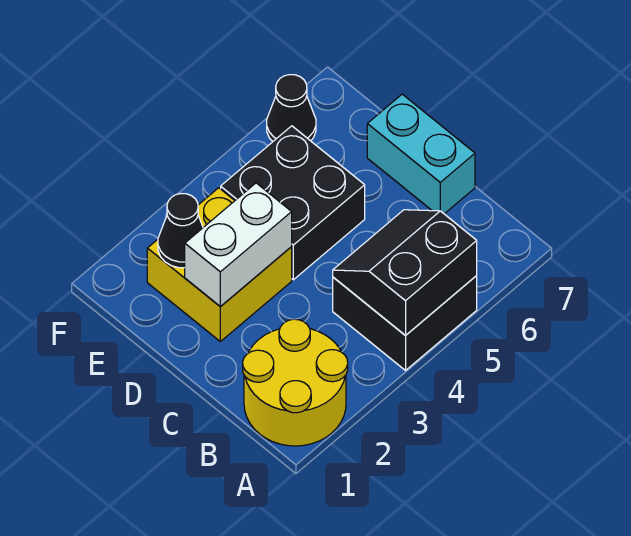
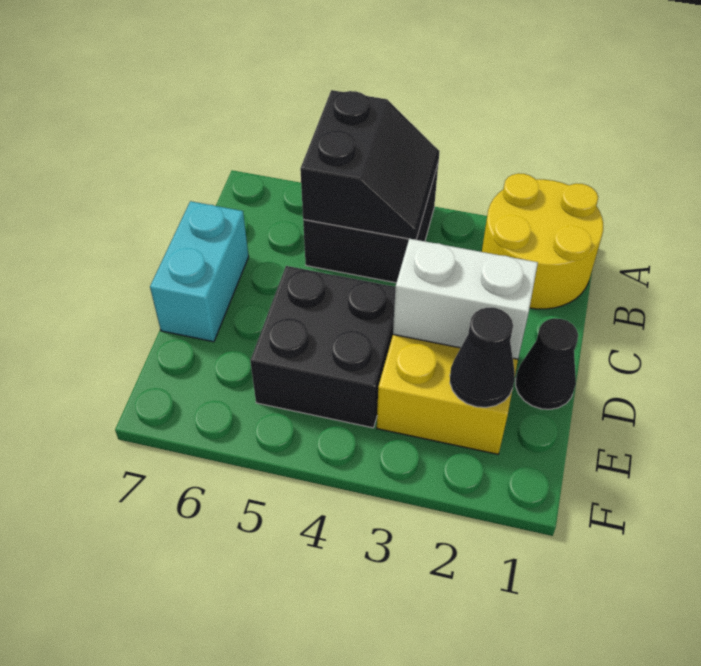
black 2x2 slope [333,210,477,336] -> black 2x2 slope turned to [300,90,440,240]
black 1x1 cone [267,75,316,141] -> black 1x1 cone moved to [516,318,578,409]

